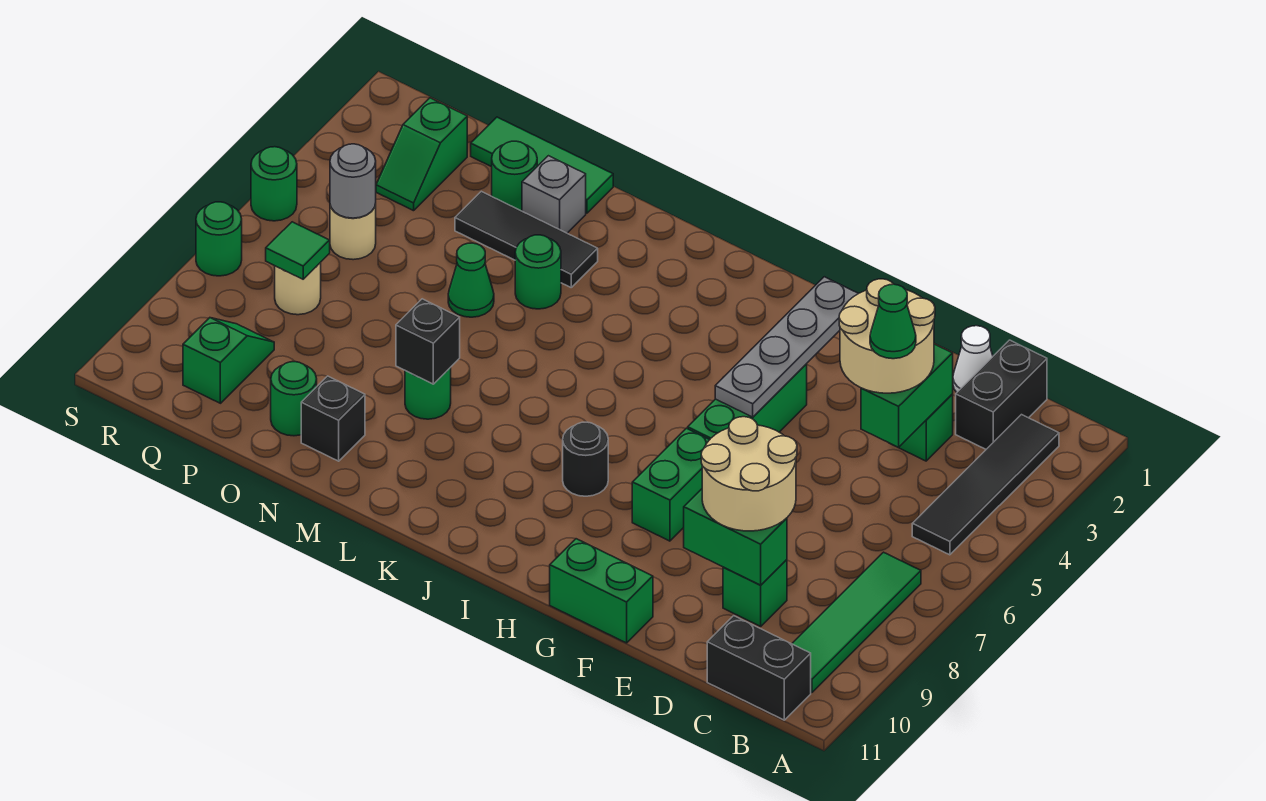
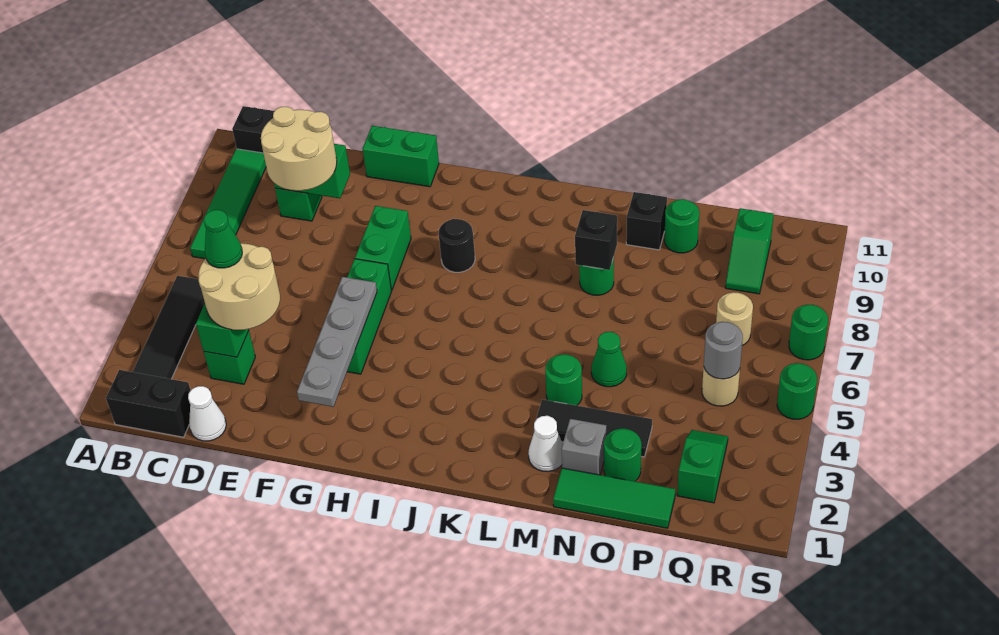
black 1x2 brick [956,340,1047,449] -> black 1x2 brick turned to [106,370,191,437]
none -> white 1x1 cone [528,416,563,472]
green 1x1 tile [266,222,330,279] -> none

